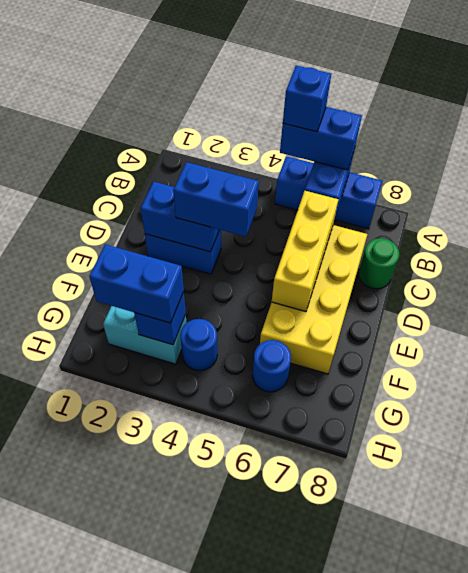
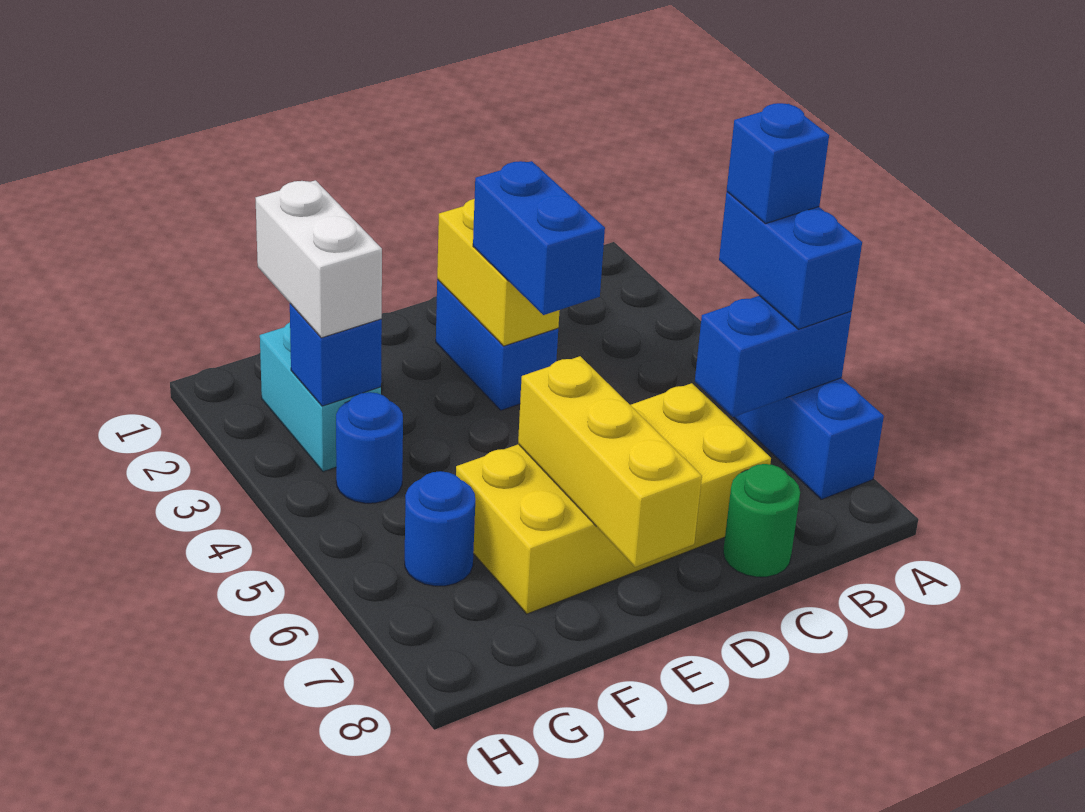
yellow 1x3 brick [272,191,339,312] -> yellow 1x3 brick turned to [518,356,702,567]
blue 1x2 brick [141,182,219,252] -> yellow 1x2 brick [437,199,560,346]
blue 1x2 brick [89,244,184,323] -> white 1x2 brick [256,180,382,338]

